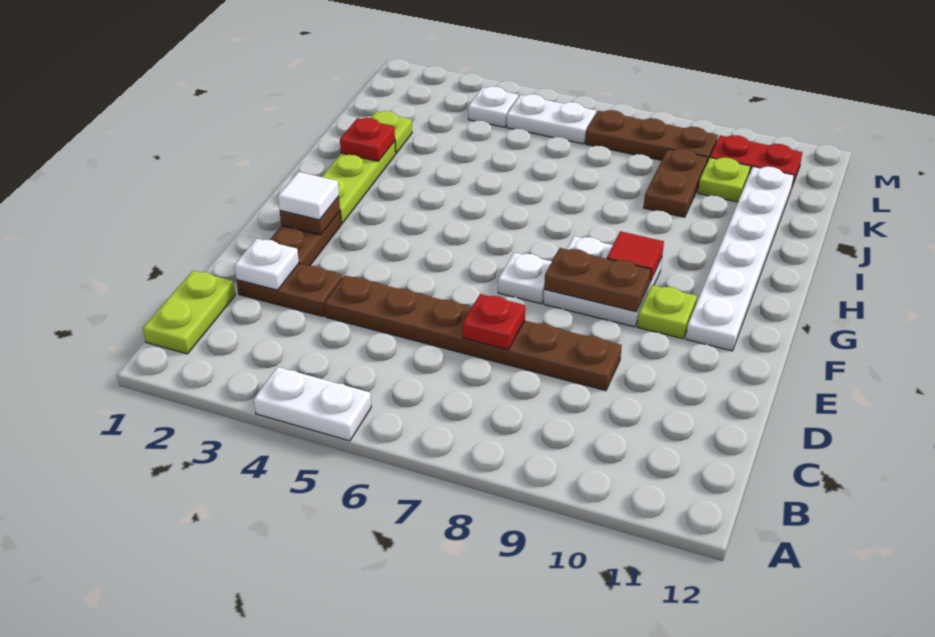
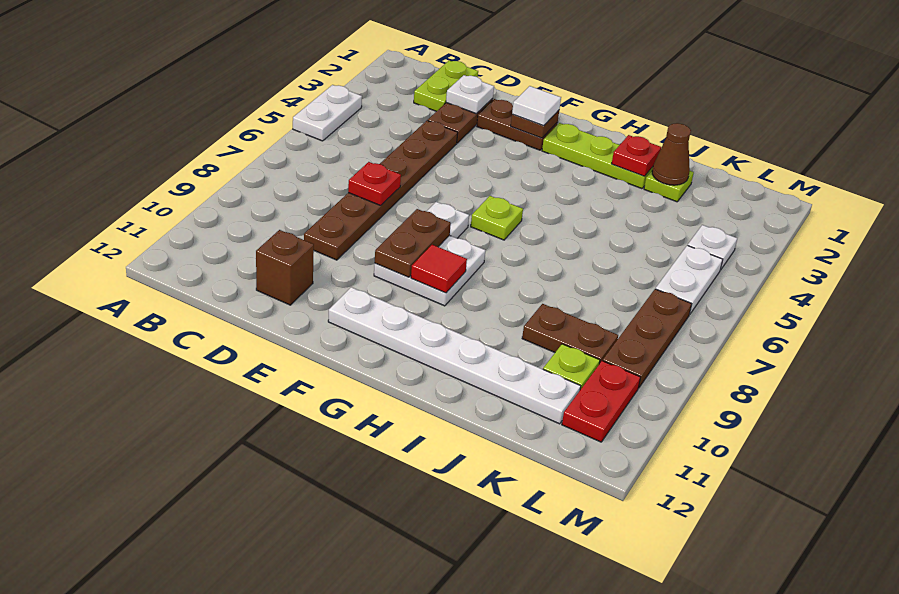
lime 1x2 plate [143,271,235,354] -> lime 1x2 plate turned to [414,61,478,111]
none -> brown 1x1 brick [256,230,314,305]
lime 1x1 plate [637,285,697,339] -> lime 1x1 plate moved to [471,196,523,240]
none -> brown 1x1 cone [652,123,691,185]

